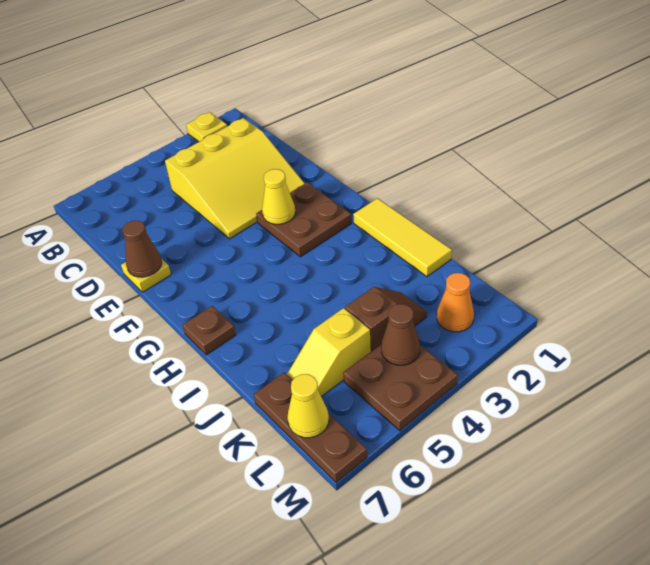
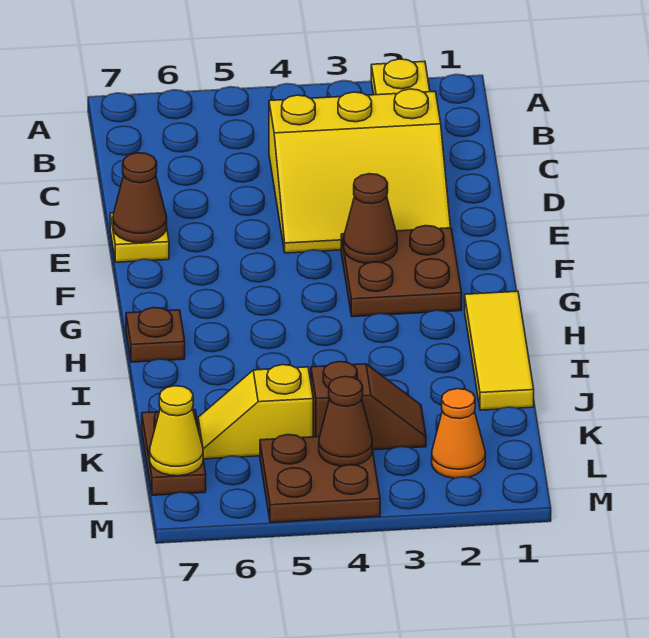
yellow 1x1 cone [262,169,295,224] -> brown 1x1 cone [344,174,397,263]
brown 1x3 plate [254,373,367,483] -> brown 1x2 plate [142,410,206,495]

